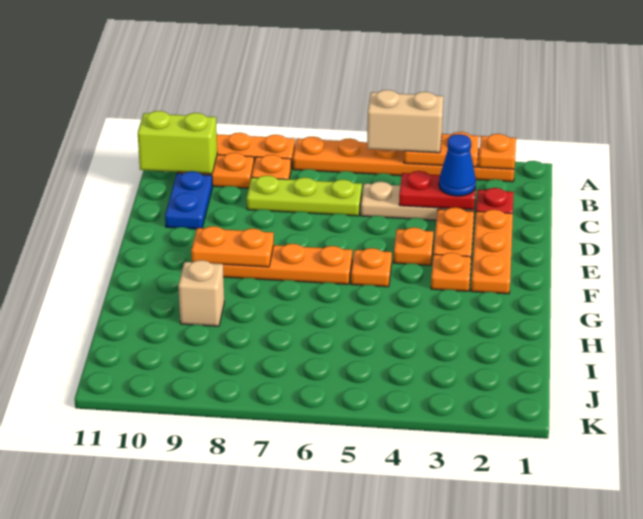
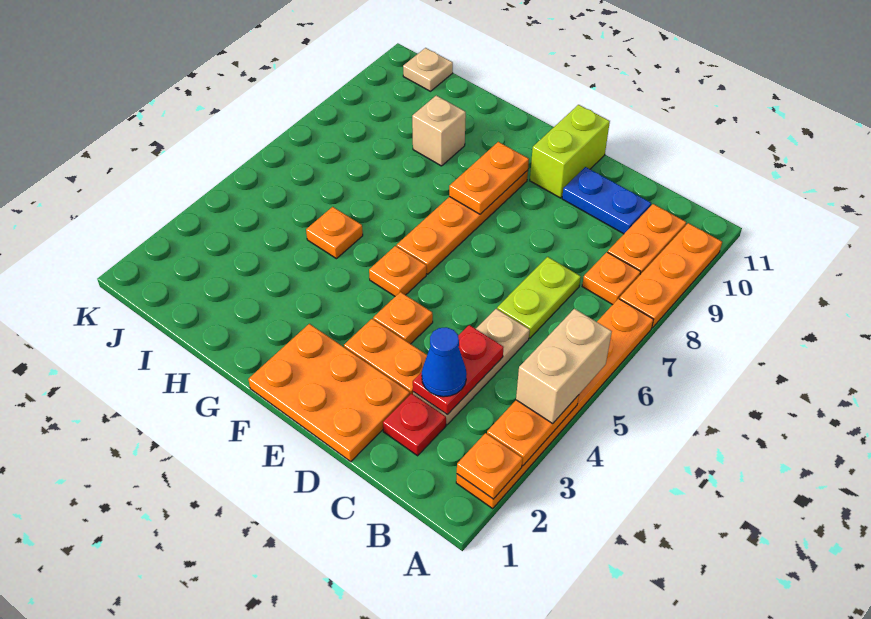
lime 1x2 brick [138,111,217,174] -> lime 1x2 brick moved to [530,105,610,198]
lime 1x3 plate [247,175,362,216] -> lime 1x2 plate [497,257,581,338]
orange 1x3 plate [471,210,513,294] -> orange 2x3 plate [248,324,410,462]
orange 1x1 plate [431,253,471,291] -> orange 1x1 plate moved to [306,207,363,259]
none -> tan 1x1 plate [403,48,453,91]

